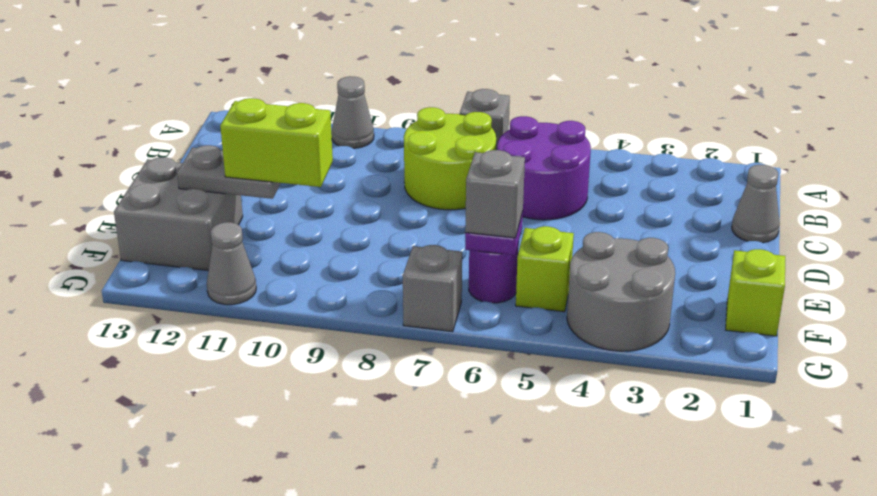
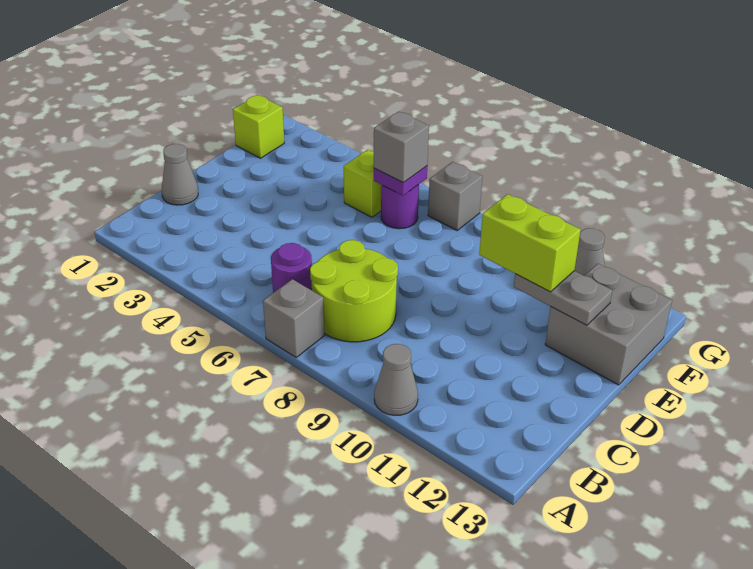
purple 2x2 round brick [497,116,591,220] -> purple 1x1 round brick [271,243,312,293]
grey 2x2 round brick [567,232,675,351] -> none

